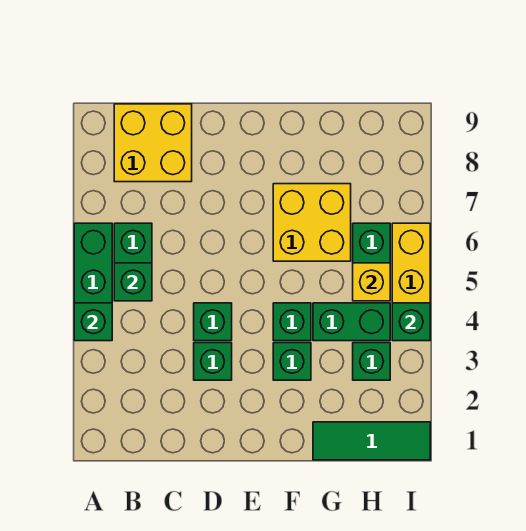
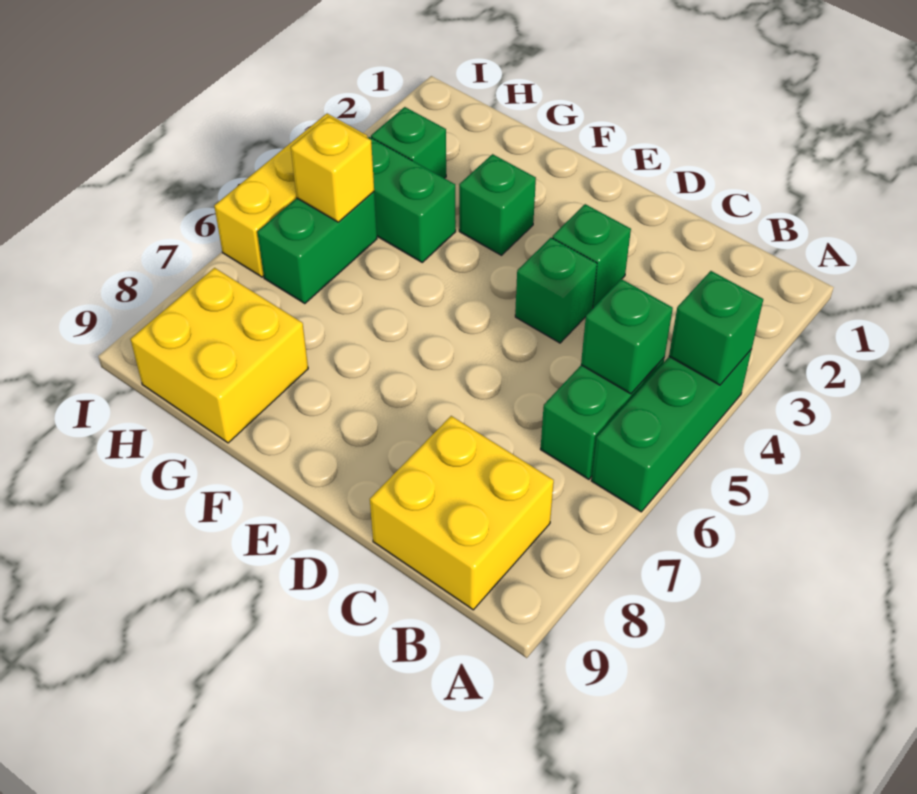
green 1x1 brick [273,303,311,341] -> none
yellow 2x2 brick [273,184,351,261] -> yellow 2x2 brick moved to [130,268,308,443]
green 1x3 tile [313,422,430,460] -> none
green 1x1 brick [392,303,430,341] -> none

